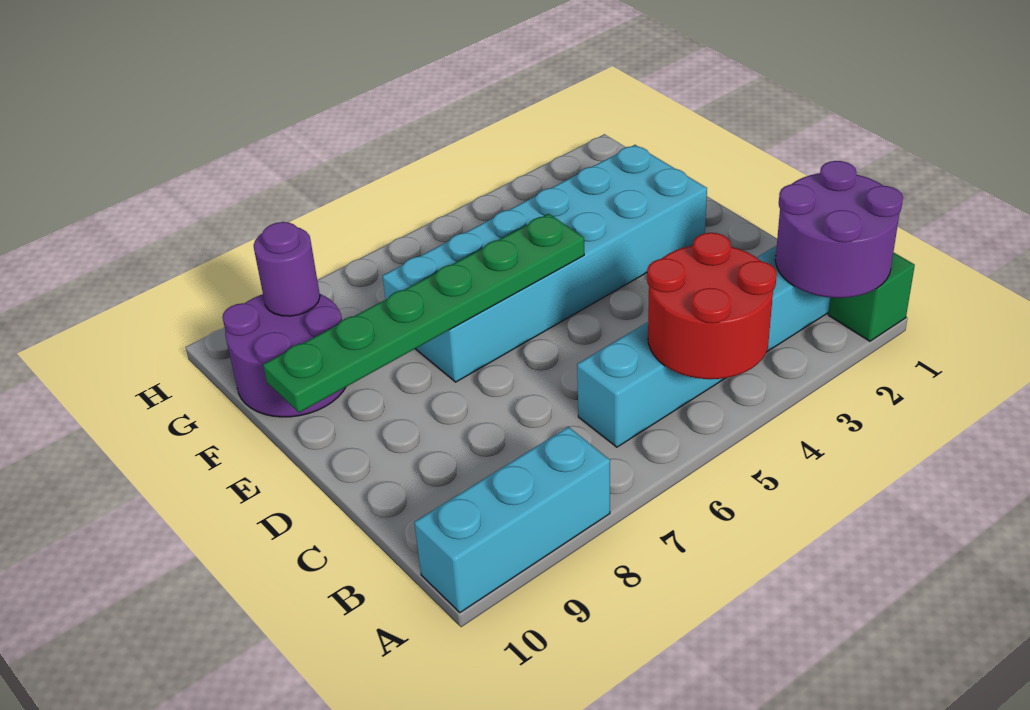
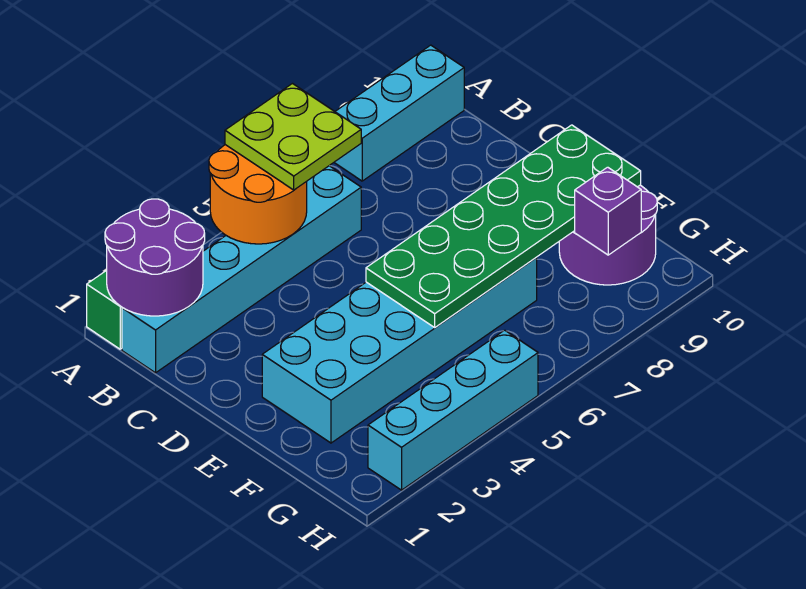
red 2x2 round brick [647,233,777,379] -> orange 2x2 round brick [209,145,307,244]
none -> lime 2x2 plate [225,84,361,190]
green 1x6 plate [263,214,584,413] -> green 2x6 plate [366,125,641,327]
purple 1x1 round brick [254,222,320,316] -> purple 1x1 brick [575,167,641,255]
none -> cyan 1x4 brick [368,330,538,490]

